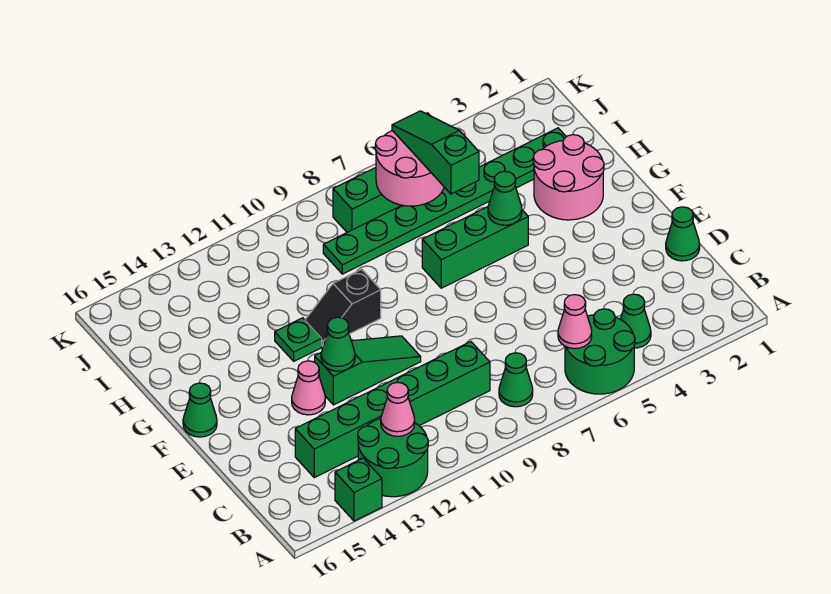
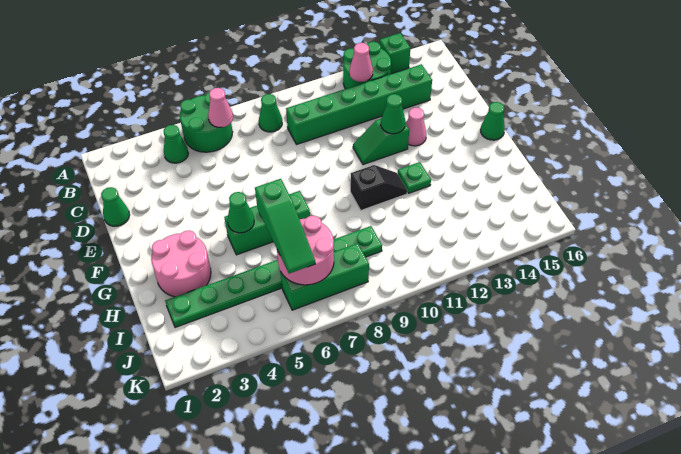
green 1x3 slope [315,336,421,405] -> green 1x2 slope [353,119,409,165]

